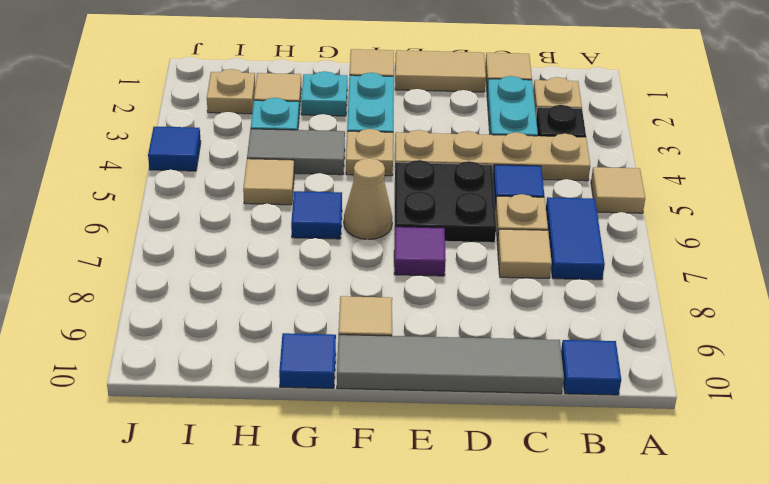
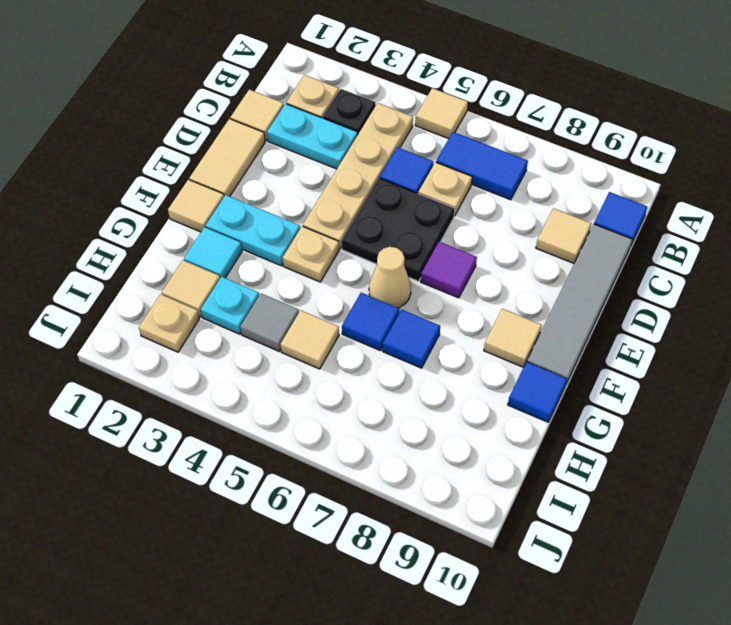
tan 1x1 tile [497,229,552,278] -> tan 1x1 tile moved to [536,208,591,263]
cyan 1x1 plate [301,71,347,116] -> cyan 1x1 tile [184,227,242,278]
grey 1x2 tile [247,129,345,175] -> grey 1x1 tile [240,294,299,351]
blue 1x1 tile [148,127,201,171] -> blue 1x1 tile moved to [383,310,440,368]

